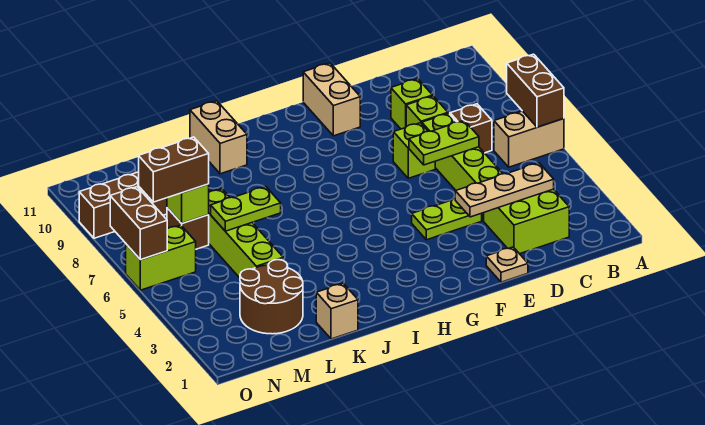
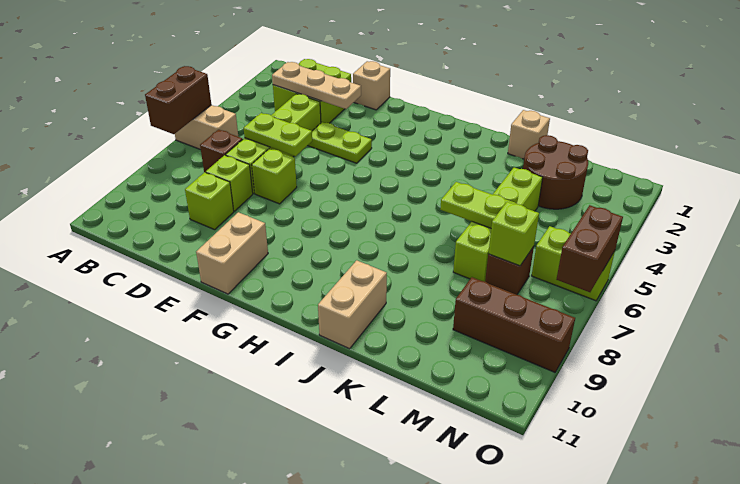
tan 1x1 plate [486,247,528,282] -> tan 1x1 brick [353,61,390,110]
brown 1x2 brick [139,137,209,202] -> none

